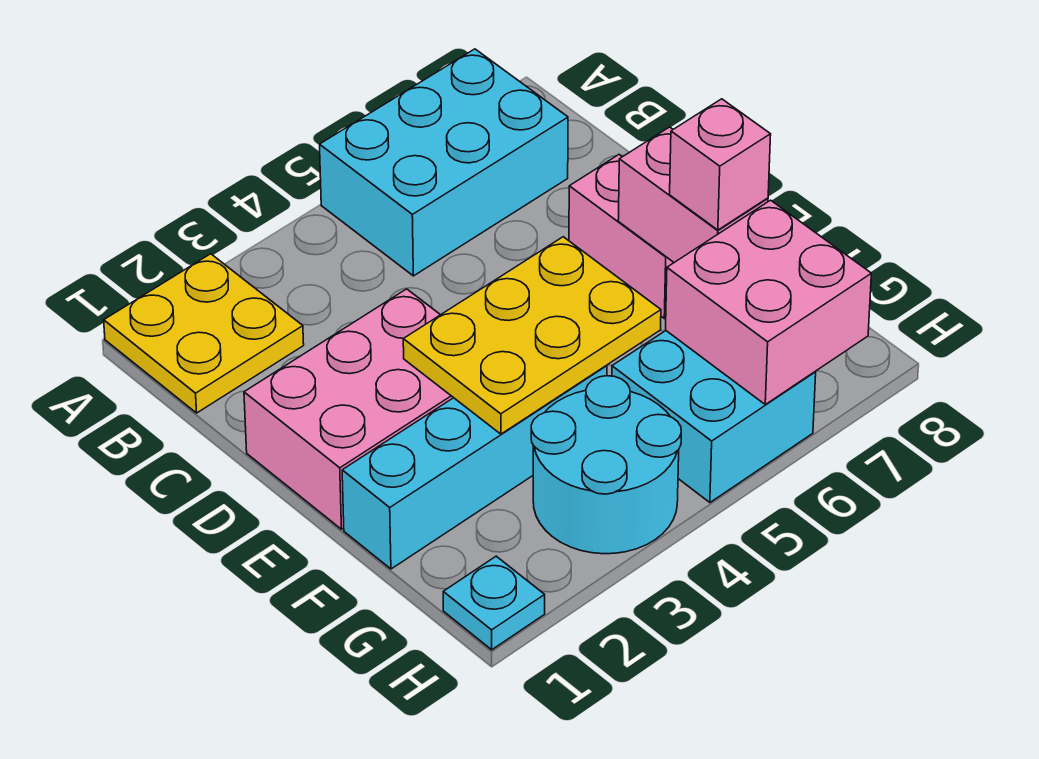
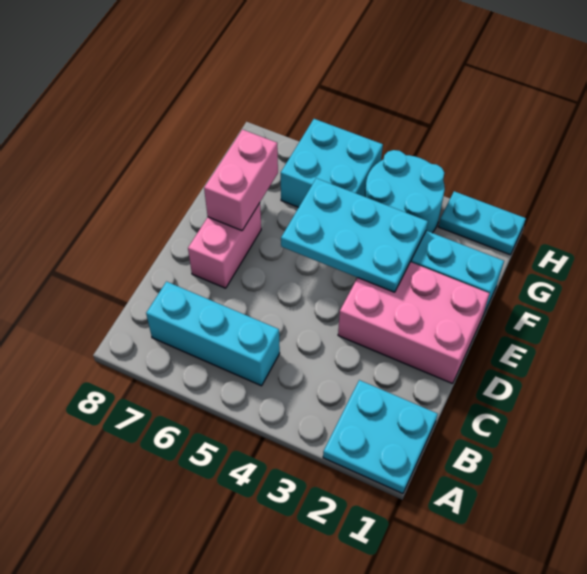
yellow 2x2 plate [104,254,304,413] -> cyan 2x2 plate [323,380,438,494]
cyan 2x3 brick [320,49,568,276] -> cyan 1x3 brick [146,282,280,386]
yellow 2x3 plate [403,237,661,434] -> cyan 2x3 plate [281,178,428,292]
pink 1x1 brick [670,99,771,230] -> none
pink 2x2 brick [666,200,871,404] -> none
cyan 1x1 plate [443,556,545,650] -> cyan 1x2 plate [439,191,526,255]

